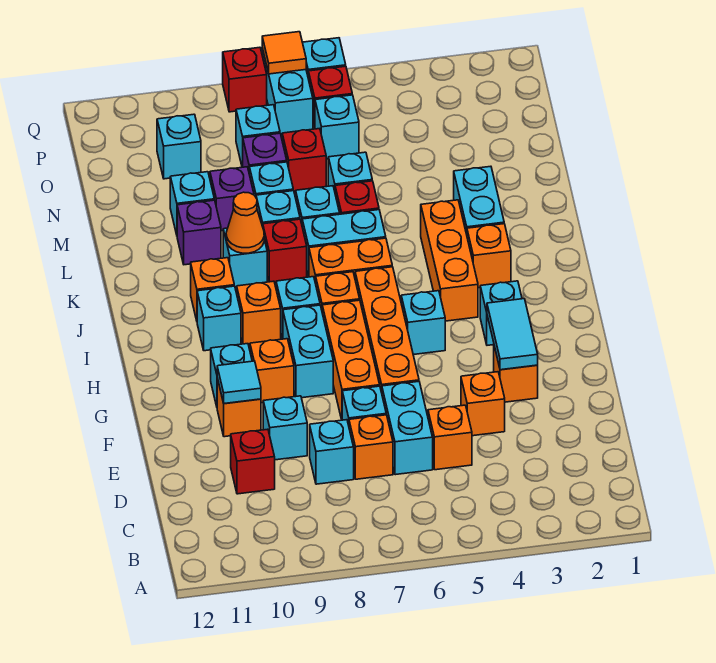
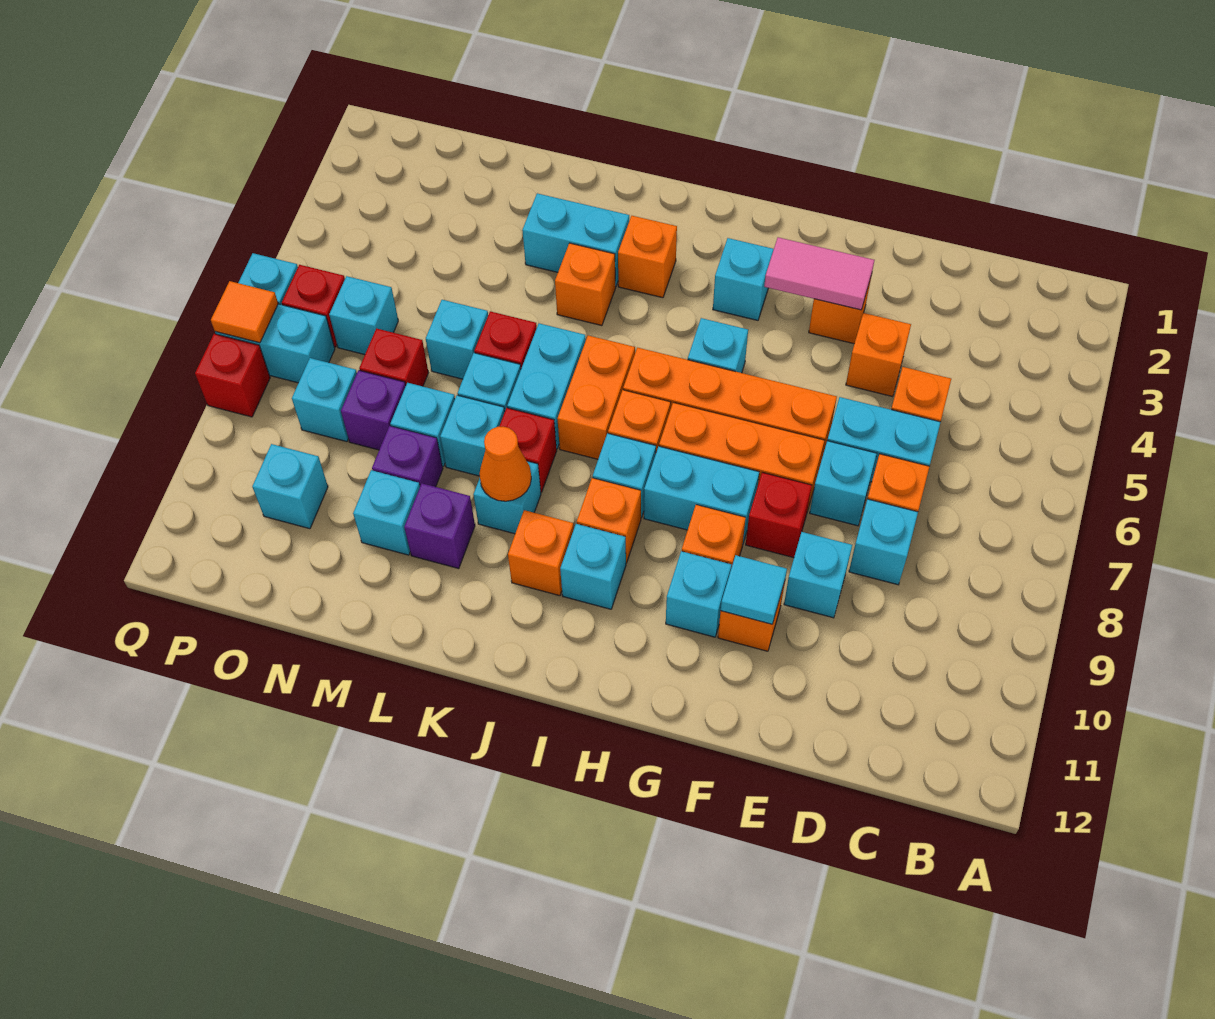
red 1x1 brick [231,429,275,494] -> red 1x1 brick moved to [746,472,812,558]
cyan 1x2 tile [487,299,538,370] -> pink 1x2 tile [764,237,874,310]
orange 1x3 brick [421,200,478,321] -> orange 1x1 brick [555,243,616,326]

